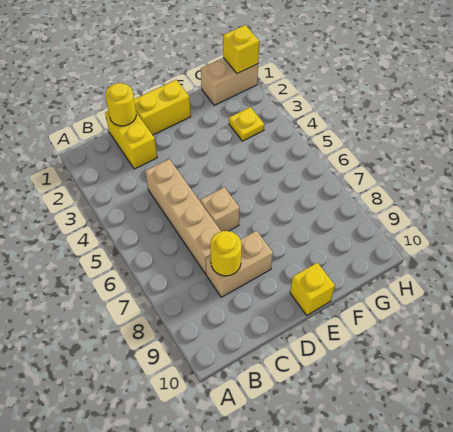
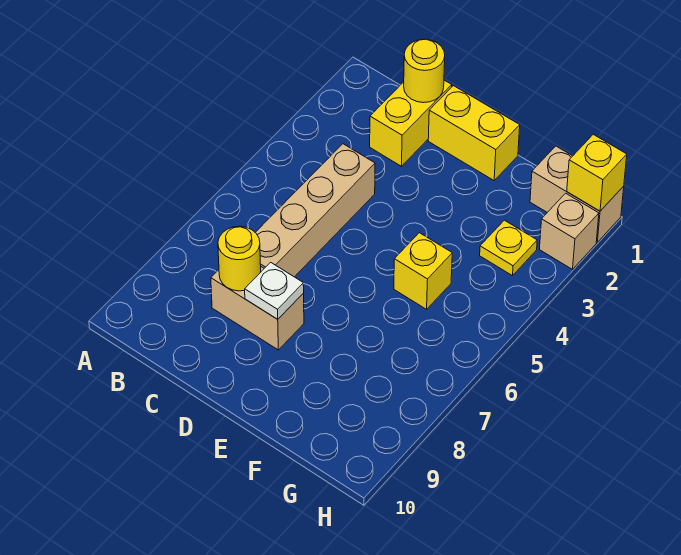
tan 1x1 brick [200,187,240,231] -> tan 1x1 brick moved to [539,193,599,269]
none -> white 1x1 plate [245,262,304,319]
yellow 1x1 brick [290,263,335,315] -> yellow 1x1 brick moved to [394,233,452,309]

